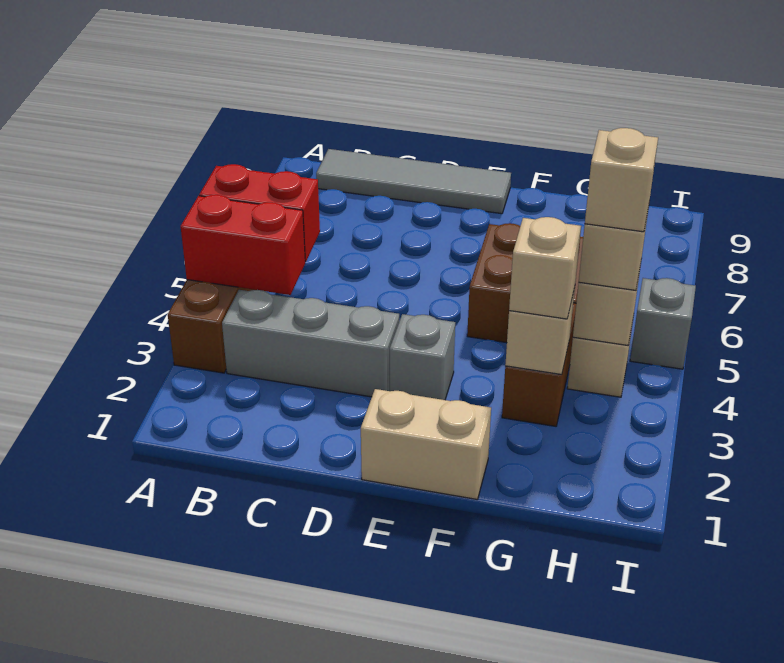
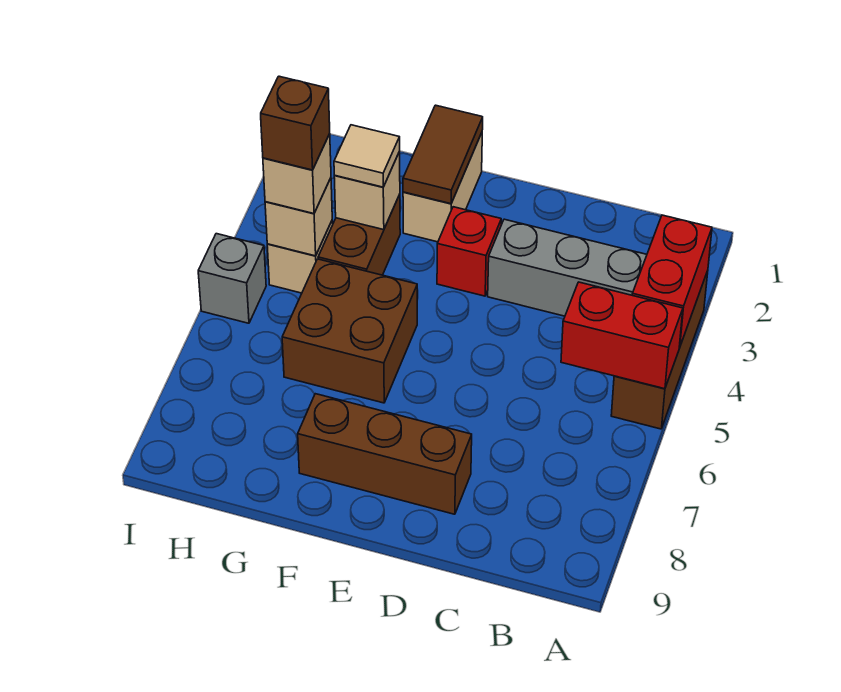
red 1x2 brick [181,195,305,295] -> red 1x2 brick turned to [632,215,712,347]
grey 1x4 tile [316,149,511,214] -> none
none -> brown 1x3 brick [298,394,472,514]
tan 1x2 brick [361,389,491,499] -> tan 1x2 brick turned to [403,133,482,242]
grey 1x1 brick [390,314,455,400] -> red 1x1 brick [437,207,501,296]
none -> brown 1x2 tile [403,105,483,204]
tan 1x1 brick [509,217,581,319] -> tan 1x1 tile [334,125,400,187]
tan 1x1 brick [585,128,658,232] -> brown 1x1 brick [261,76,330,170]

